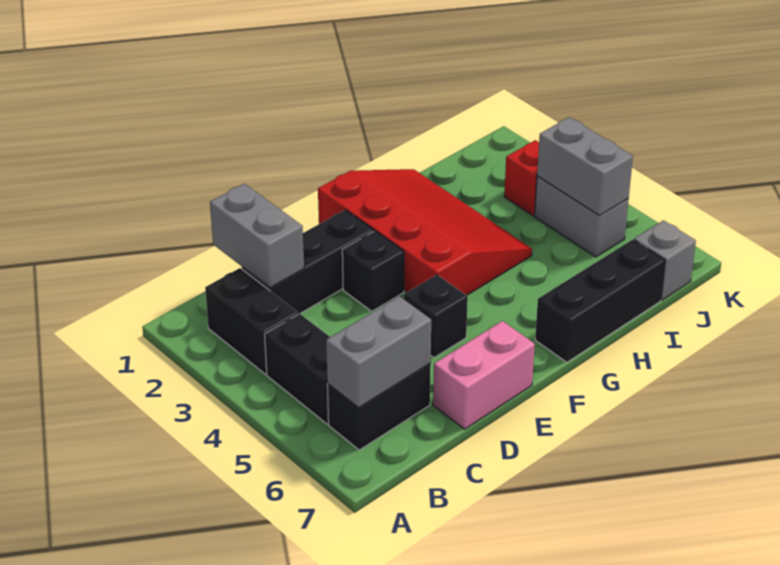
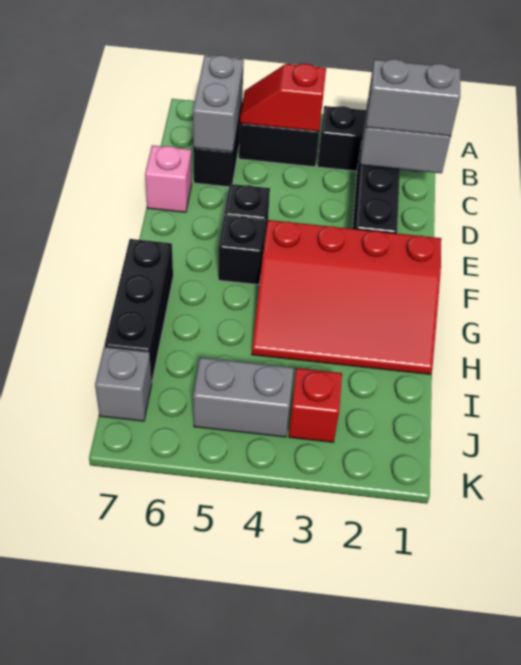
none -> red 1x2 slope [240,64,326,132]
pink 1x2 brick [433,321,535,429] -> pink 1x1 brick [145,145,192,212]
black 1x1 brick [342,231,404,311] -> black 1x1 brick moved to [218,215,266,285]
grey 1x2 brick [537,117,633,215] -> grey 1x2 brick moved to [366,59,460,136]

